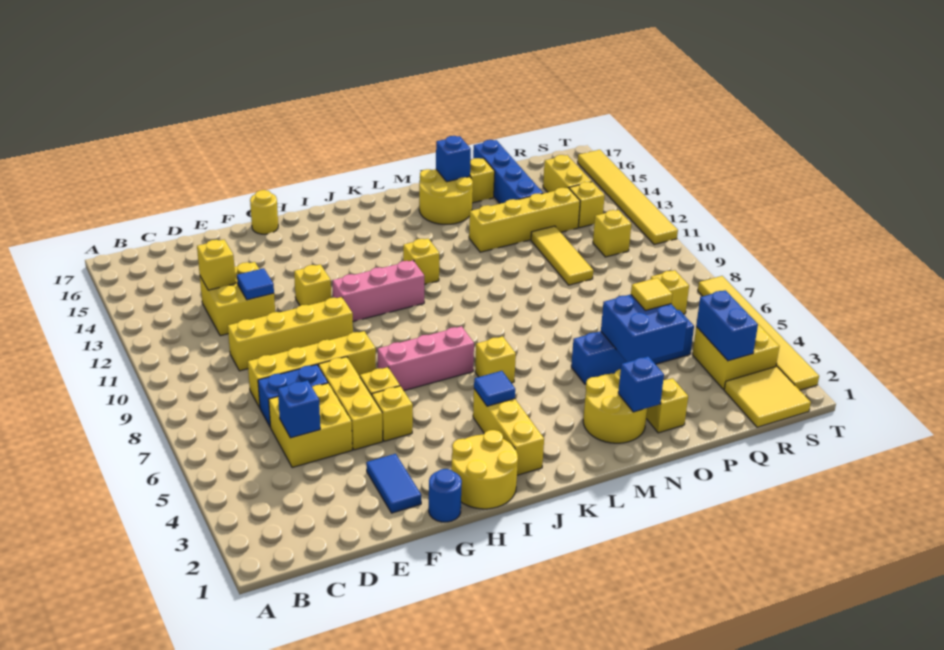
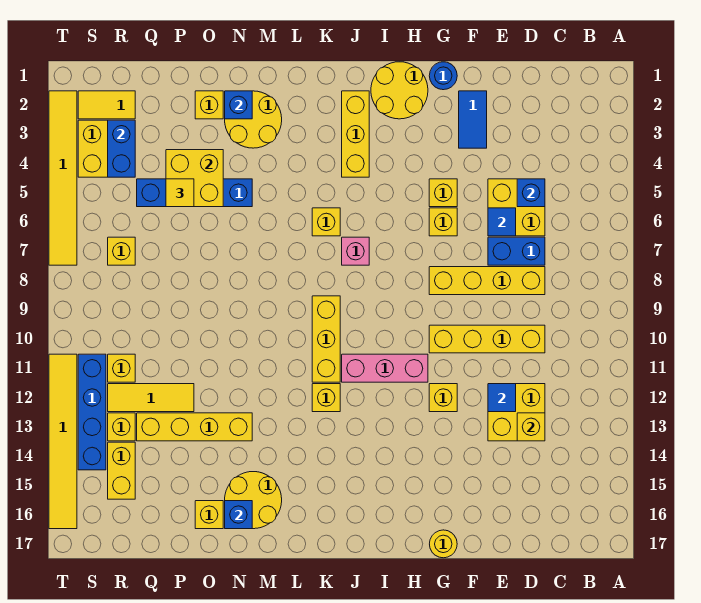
yellow 1x3 brick [319,357,383,450] -> yellow 1x3 brick moved to [312,296,340,382]
pink 1x3 brick [378,326,474,391] -> pink 1x1 brick [342,237,369,265]
blue 1x1 tile [474,371,516,406] -> blue 1x1 tile moved to [488,208,516,236]
blue 2x2 brick [601,295,687,362] -> yellow 2x2 brick [166,150,223,207]
yellow 1x3 tile [531,226,593,285] -> yellow 1x3 tile turned to [108,384,194,412]
blue 1x4 brick [473,140,543,204] -> blue 1x4 brick moved to [78,354,106,470]
yellow 2x2 tile [724,366,811,427] -> yellow 1x2 tile [78,91,135,119]

